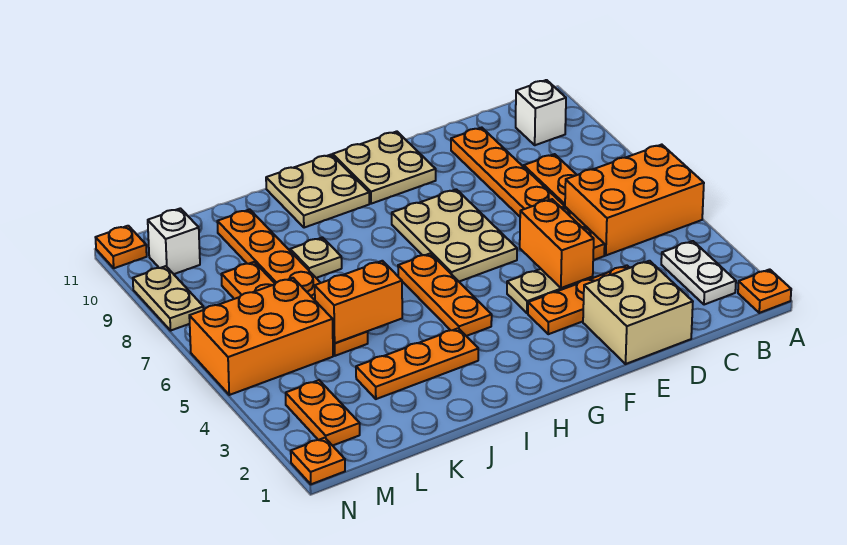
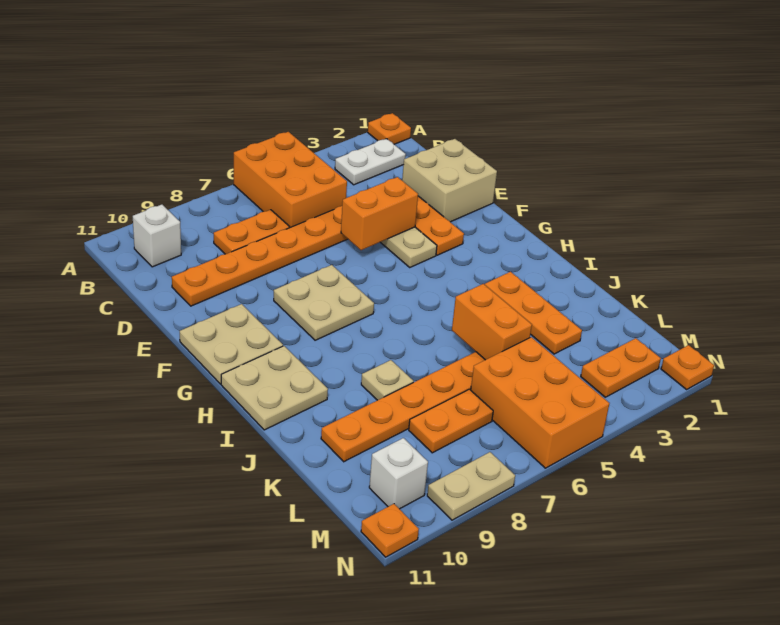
tan 2x3 plate [392,189,517,281] -> tan 2x2 plate [274,265,374,340]
orange 1x3 plate [398,253,492,336] -> none

